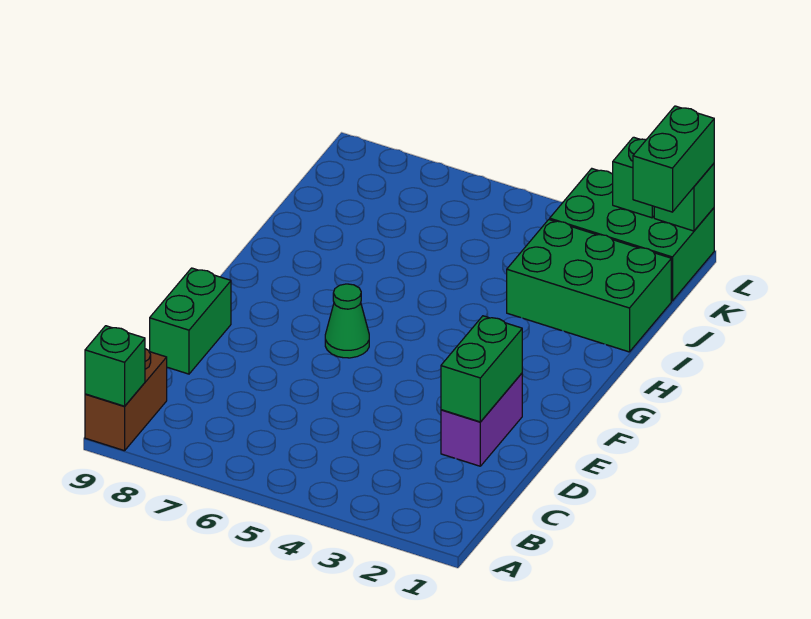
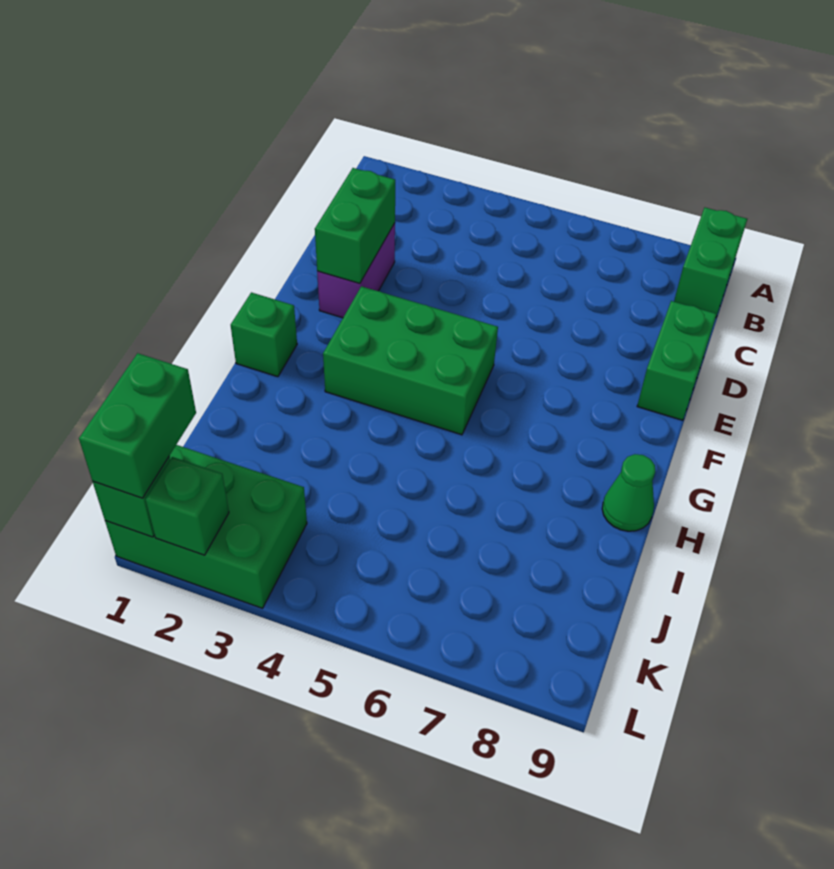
brown 1x2 brick [85,349,167,451] -> green 1x2 brick [674,208,747,316]
green 1x1 brick [85,326,145,406] -> green 1x1 brick moved to [231,292,297,377]
green 1x1 cone [325,284,369,358] -> green 1x1 cone moved to [602,454,655,531]
green 2x3 brick [507,220,671,352] -> green 2x3 brick moved to [323,286,498,435]

